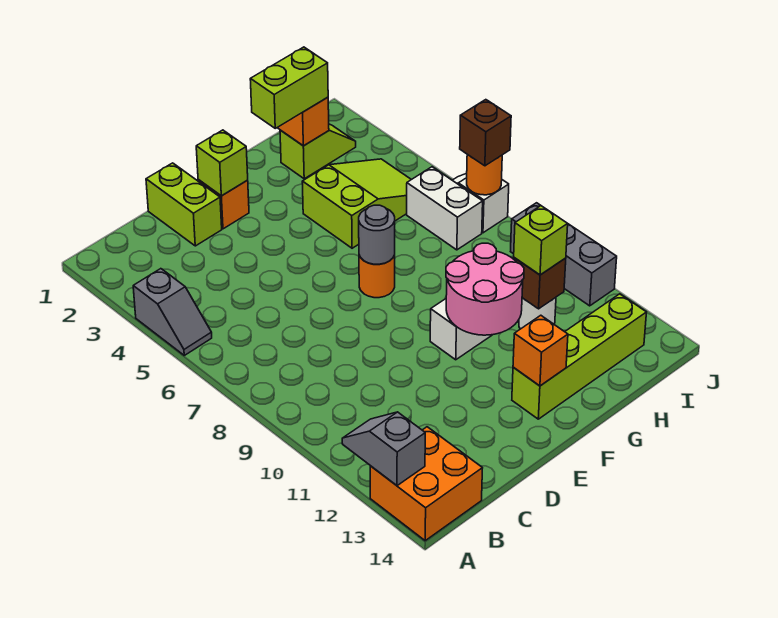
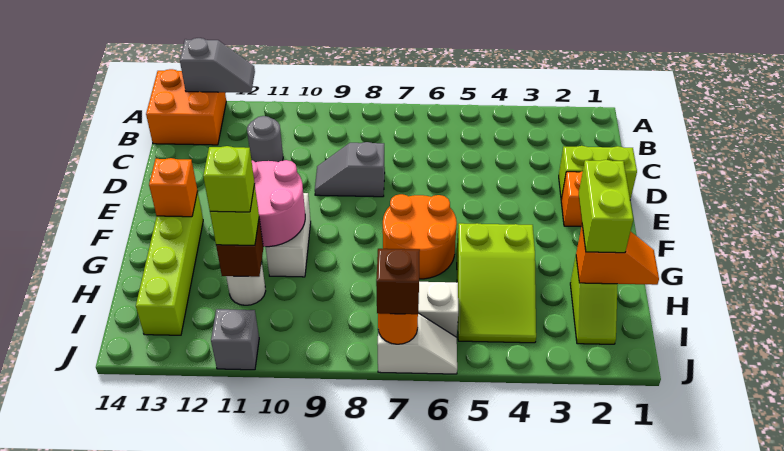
grey 1x2 slope [133,269,212,355] -> grey 1x2 slope moved to [315,142,385,197]
lime 1x1 brick [196,130,248,196] -> lime 1x1 brick moved to [203,146,255,212]
orange 1x1 round brick [359,255,395,298] -> orange 2x2 round brick [383,194,457,279]
grey 1x1 round brick [359,205,395,264] -> grey 1x1 round brick moved to [247,116,283,162]
grey 1x3 brick [511,203,617,306] -> grey 1x1 brick [211,309,259,370]

